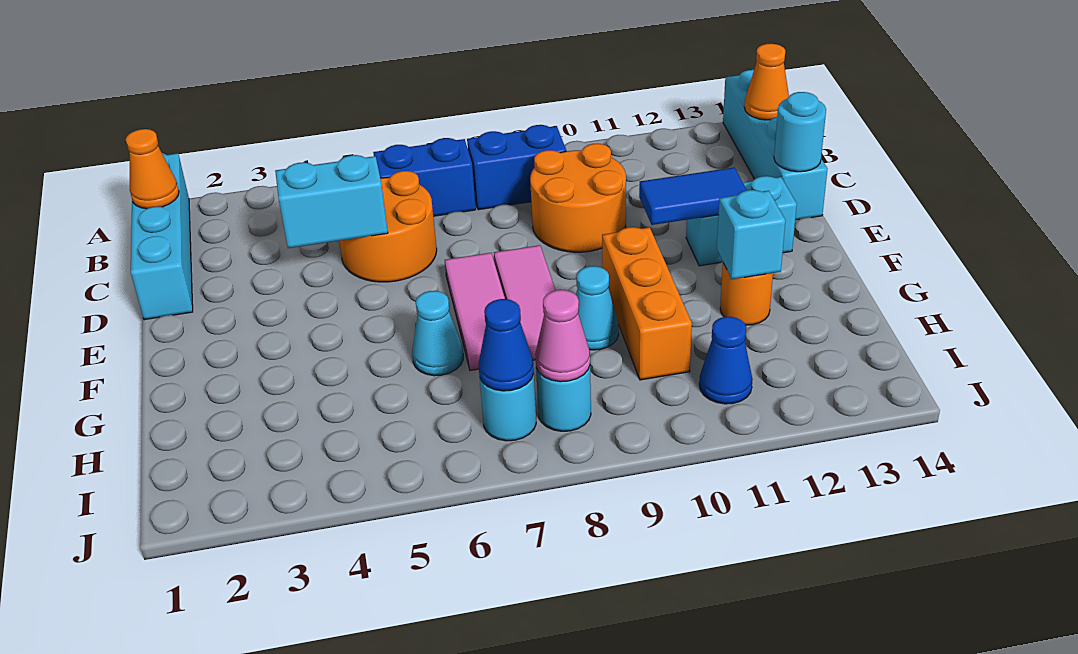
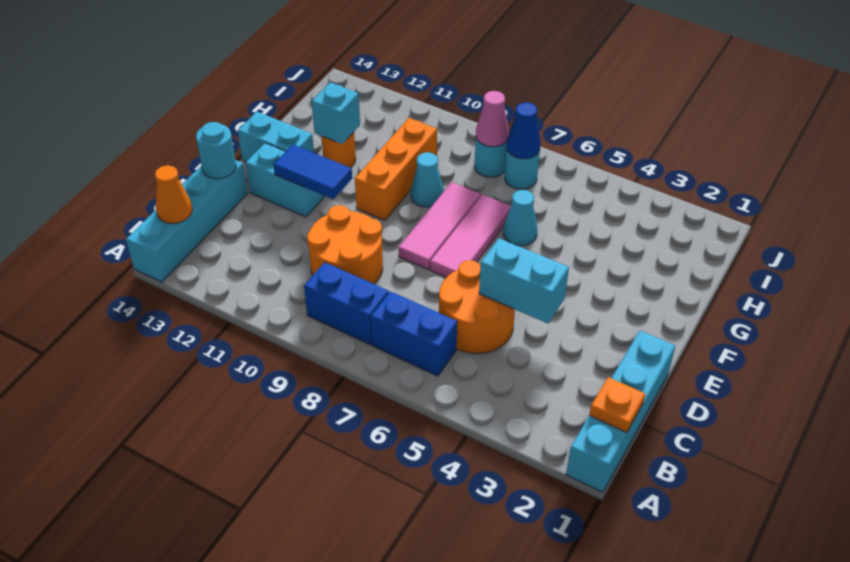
orange 1x1 cone [126,129,179,209] -> orange 1x1 plate [589,377,645,432]
none -> cyan 1x2 brick [238,112,314,162]
blue 1x1 cone [699,317,753,404] -> none

